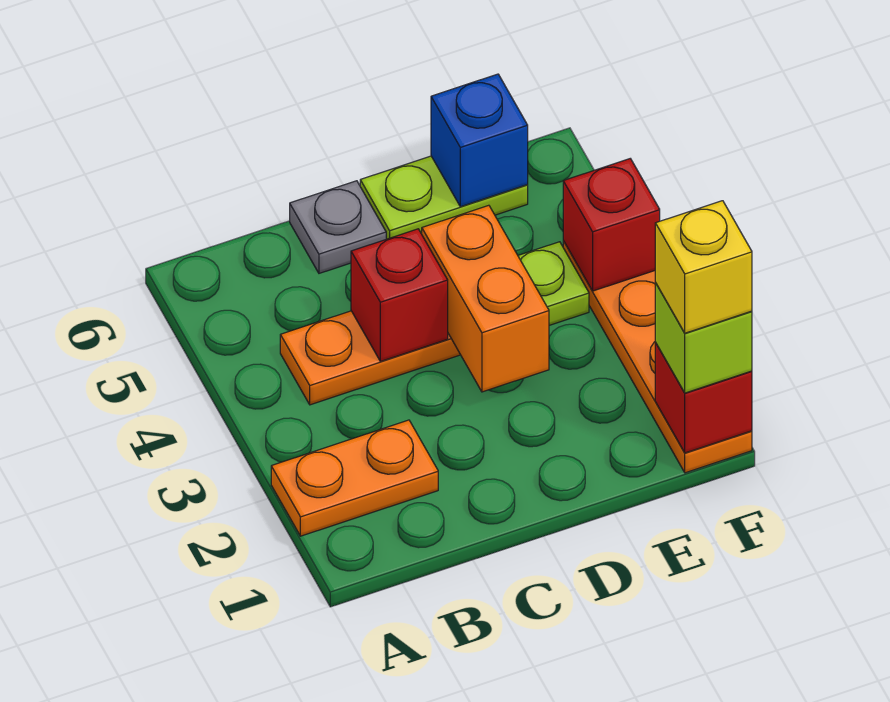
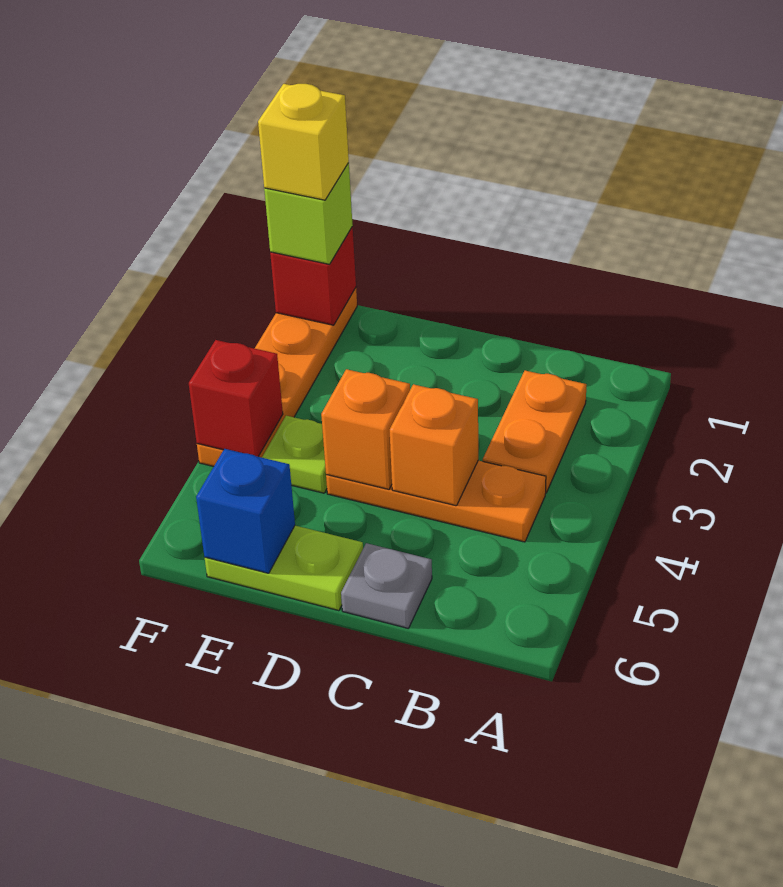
orange 1x2 plate [271,420,438,536] -> orange 1x2 plate turned to [483,371,586,493]
red 1x1 brick [351,229,448,361] -> orange 1x1 brick [390,384,478,506]
orange 1x2 brick [422,205,549,392] -> orange 1x1 brick [321,369,410,489]

